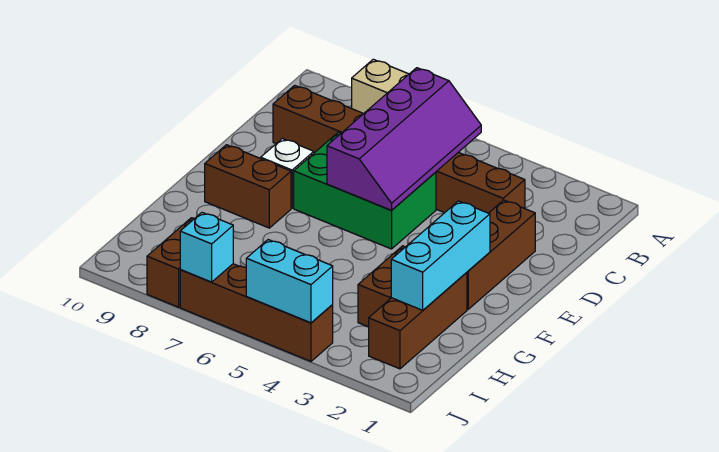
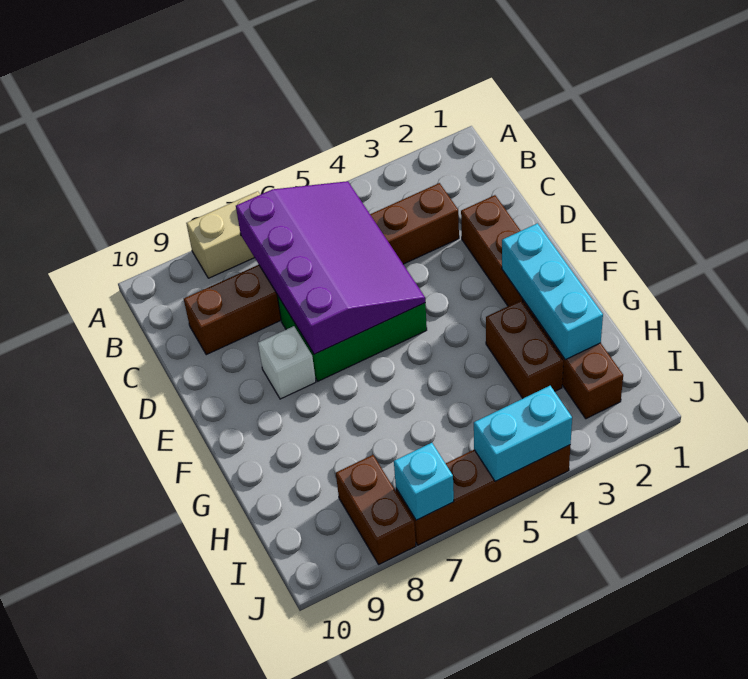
purple 2x4 slope [327,68,481,210] -> purple 3x4 slope [236,181,425,354]
brown 1x2 brick [205,145,291,228] -> none

